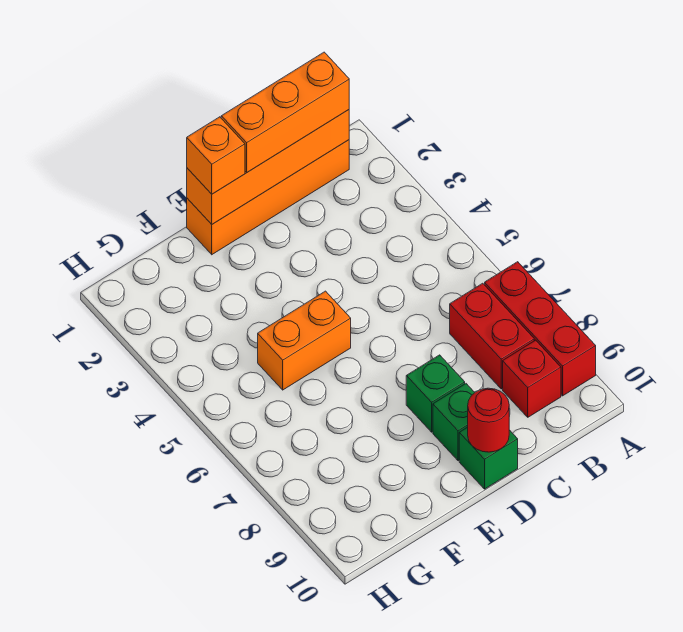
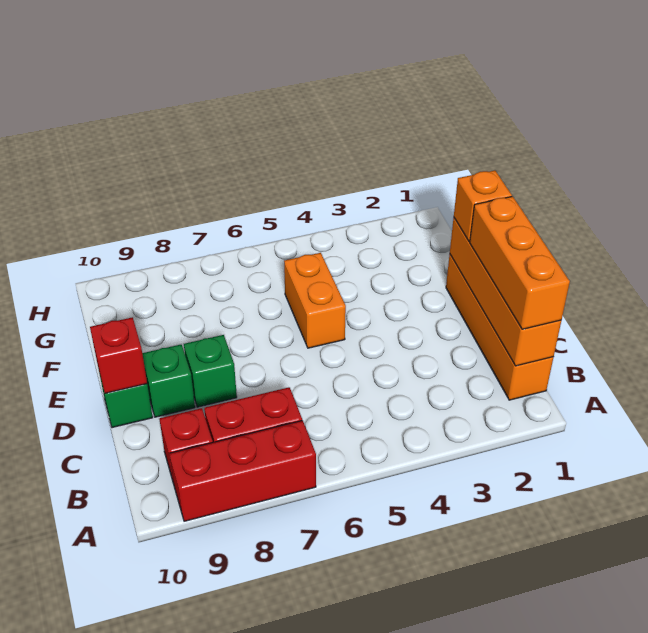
red 1x1 round brick [468,388,509,452] -> red 1x1 brick [90,317,147,393]

